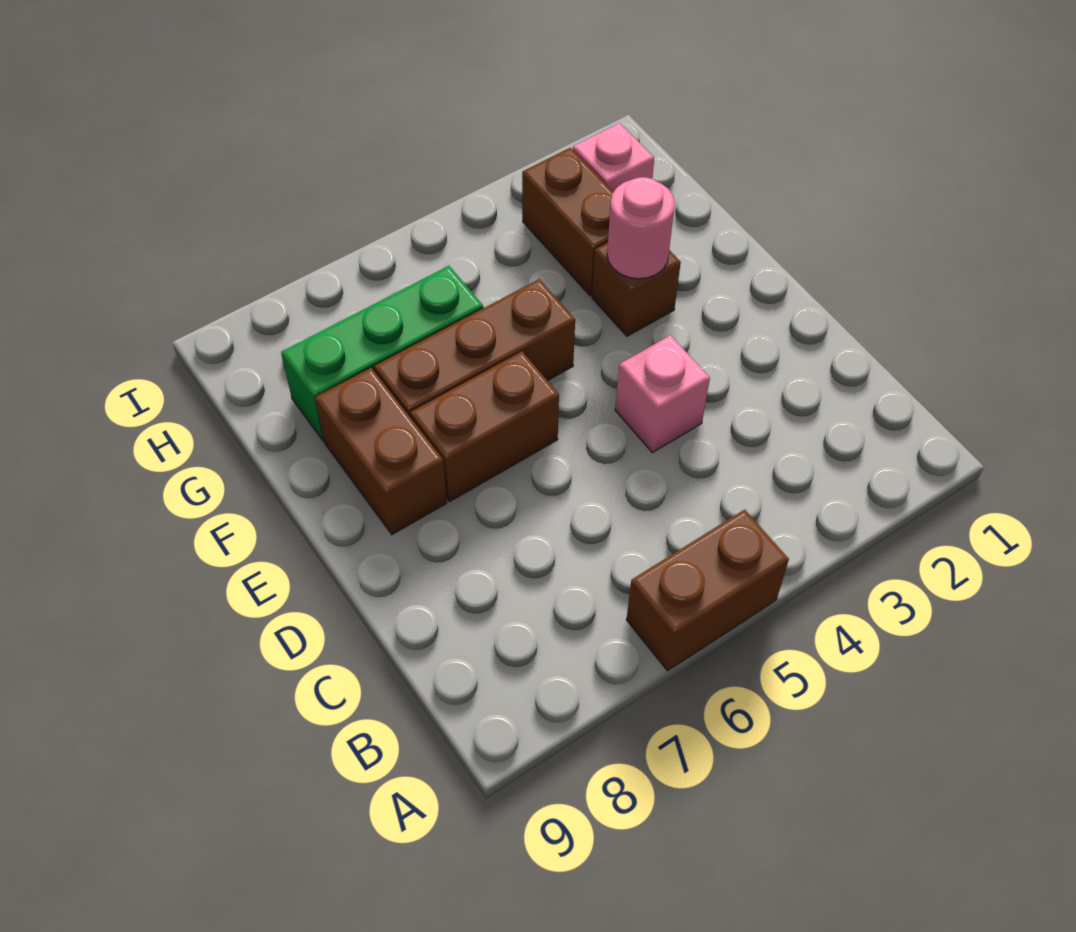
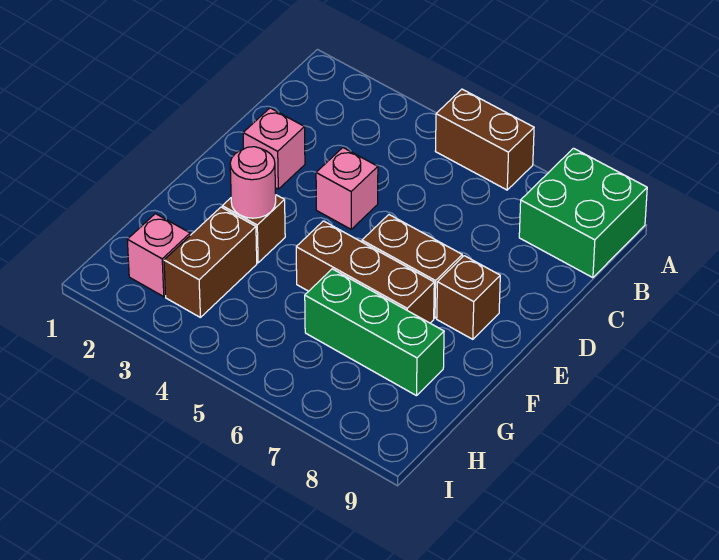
none -> green 2x2 brick [519,148,647,278]
none -> pink 1x1 brick [243,108,305,189]
brown 1x2 brick [315,368,447,534] -> brown 1x1 brick [437,256,500,339]

